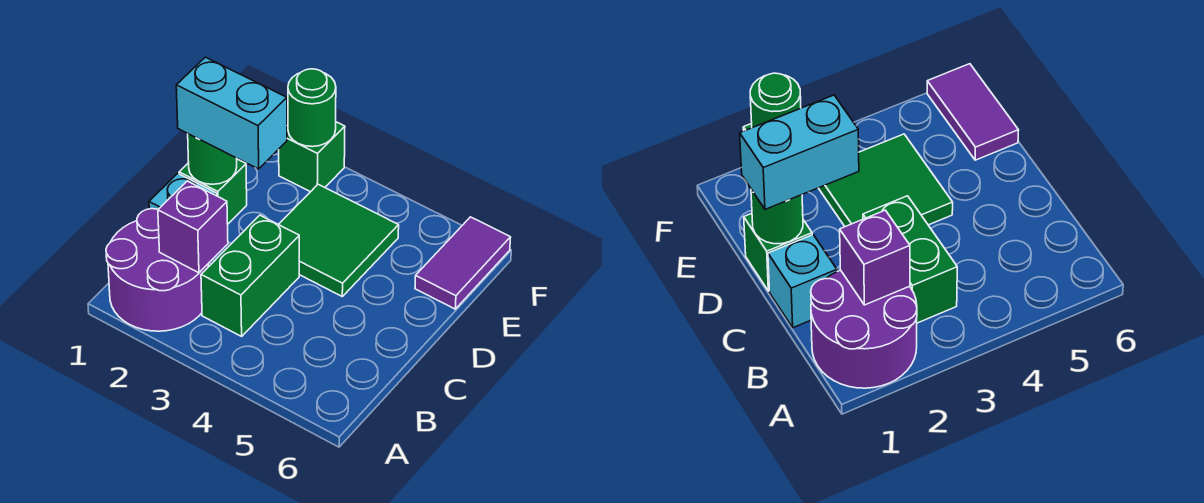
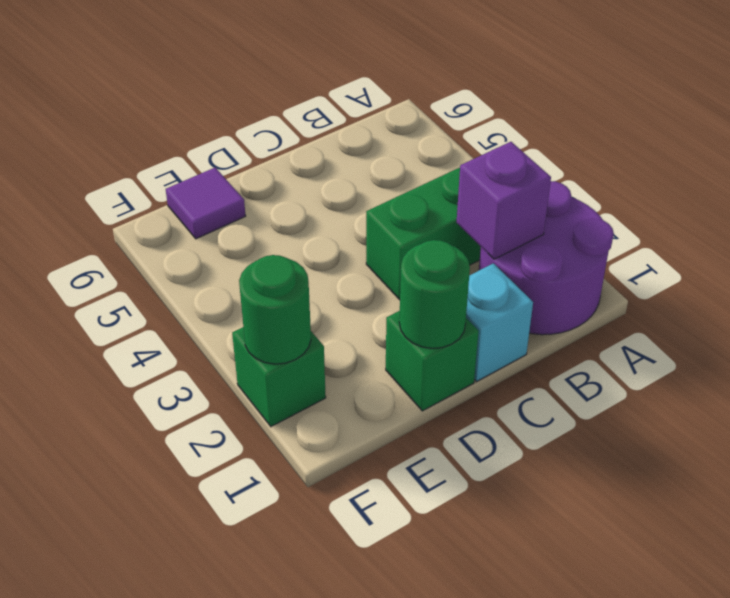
cyan 1x2 brick [176,57,287,169] -> none
green 2x2 tile [279,184,399,296] -> none
purple 1x2 tile [415,217,511,309] -> purple 1x1 tile [166,168,246,239]

